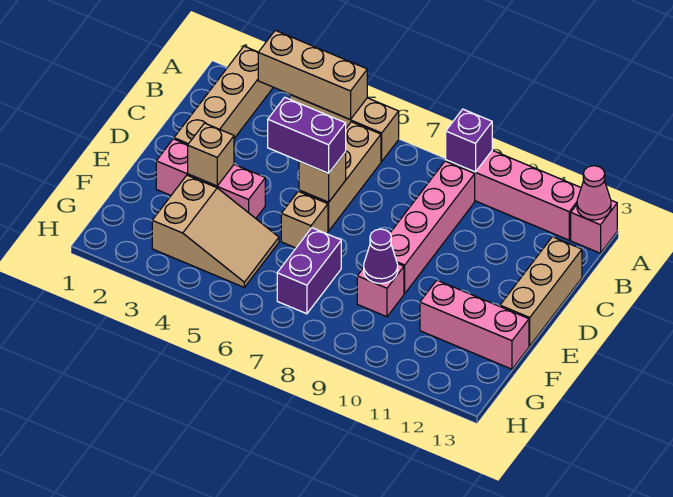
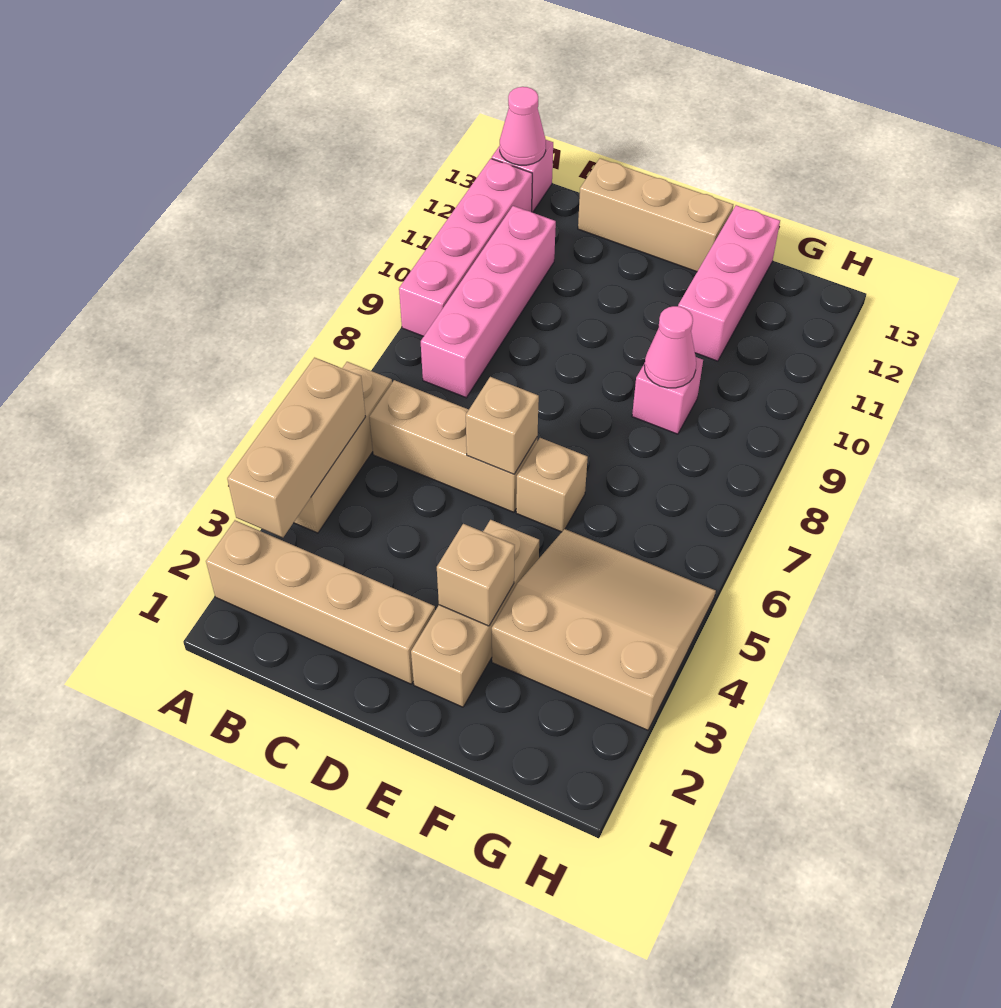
purple 1x1 brick [446,109,492,172] -> none
pink 1x4 brick [390,161,475,293] -> pink 1x4 brick turned to [421,206,556,398]
purple 1x2 brick [268,97,346,173] -> none
pink 1x3 brick [156,139,265,218] -> tan 1x3 brick [411,520,539,707]
tan 2x3 slope [152,175,279,287] -> tan 3x3 slope [492,529,716,730]
purple 1x2 brick [277,228,341,314] -> none
purple 1x1 cone [364,229,398,283] -> pink 1x1 cone [644,306,696,388]

